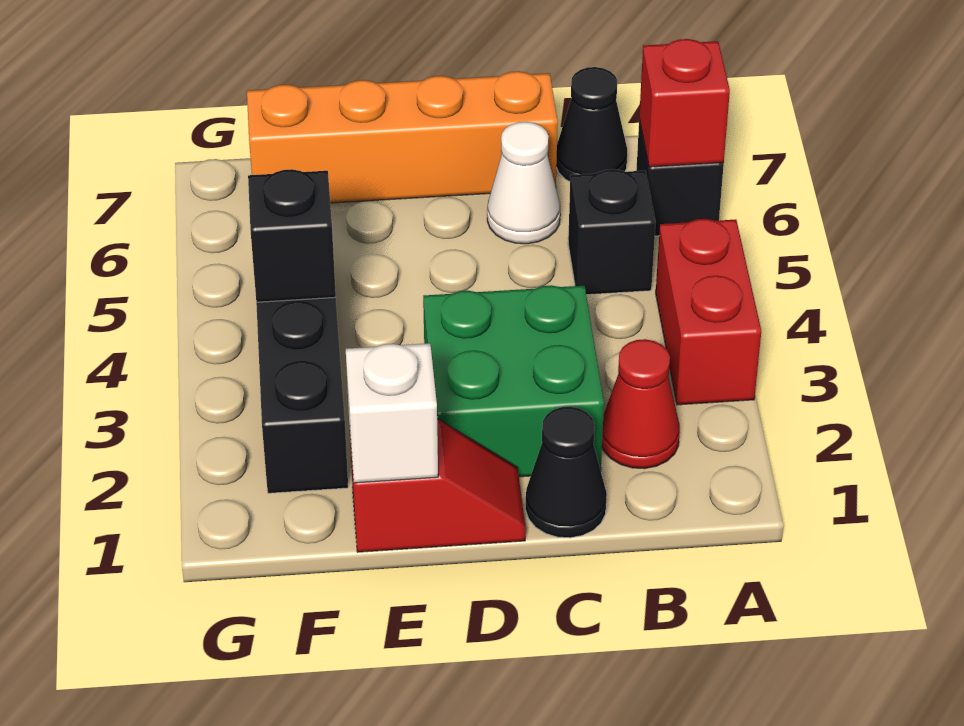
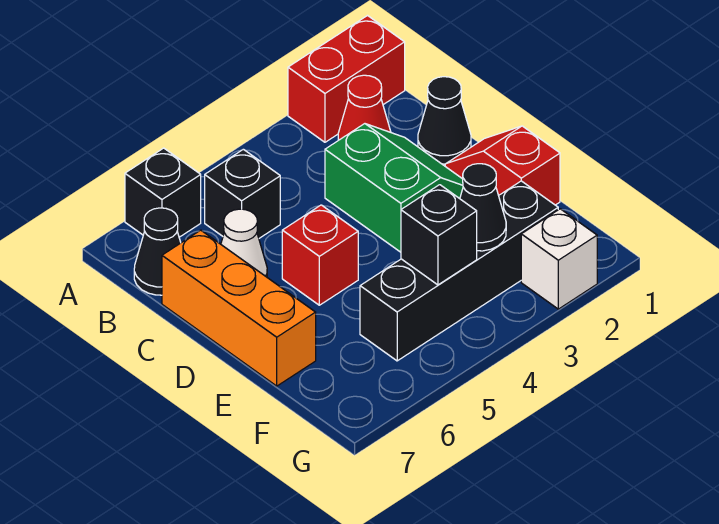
red 1x2 brick [656,219,761,405] -> red 1x2 brick moved to [288,16,405,142]
red 1x1 brick [639,39,730,167] -> red 1x1 brick moved to [282,205,358,305]
green 2x2 brick [423,285,604,477] -> green 2x2 slope [325,124,463,252]
orange 1x4 brick [247,71,558,203] -> orange 1x3 brick [162,230,316,386]
white 1x1 brick [346,343,438,483] -> white 1x1 brick moved to [521,209,597,309]
none -> black 1x1 cone [460,164,506,251]

